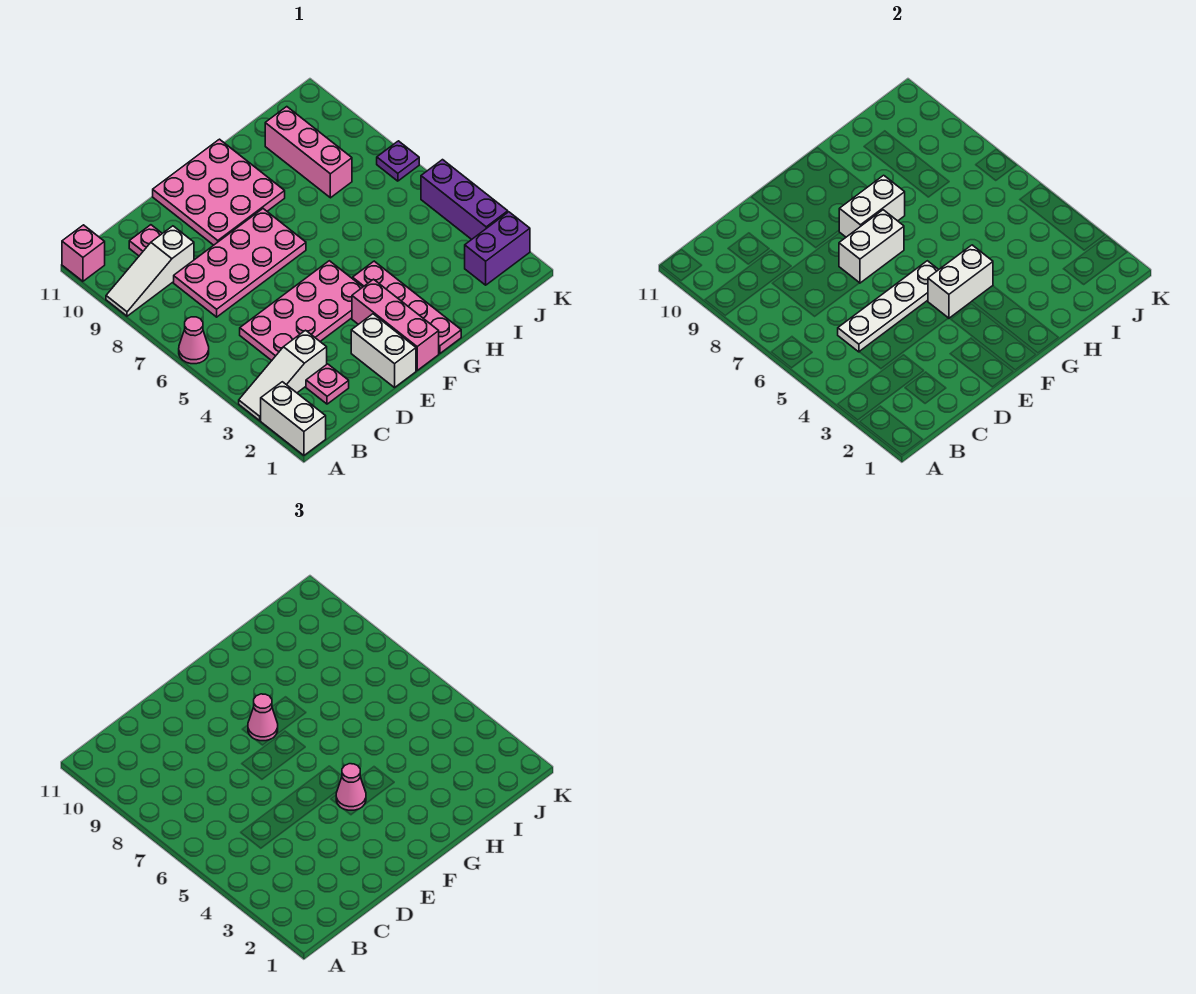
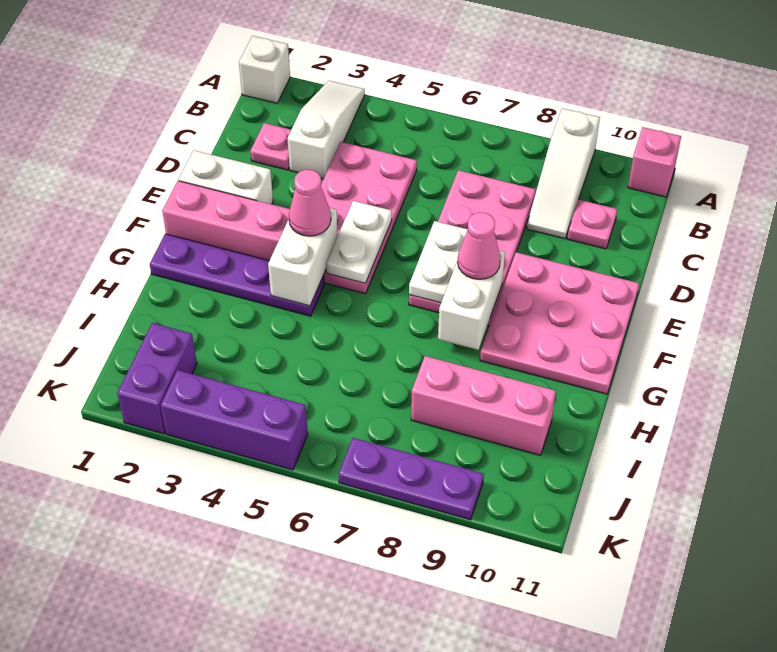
white 1x2 brick [261,382,326,455] -> white 1x1 brick [239,36,290,103]
pink 1x1 cone [179,317,209,364] -> none
white 1x3 slope [106,226,194,316] -> white 1x3 slope turned to [527,108,600,239]
white 1x4 plate [838,261,939,352] -> white 1x2 plate [326,201,392,283]
white 1x2 brick [839,210,904,283] -> white 1x2 plate [409,221,468,303]
pink 1x4 plate [353,261,461,354] -> purple 1x4 plate [150,234,324,316]
purple 1x1 plate [377,141,419,181] -> purple 1x3 plate [339,438,484,520]

